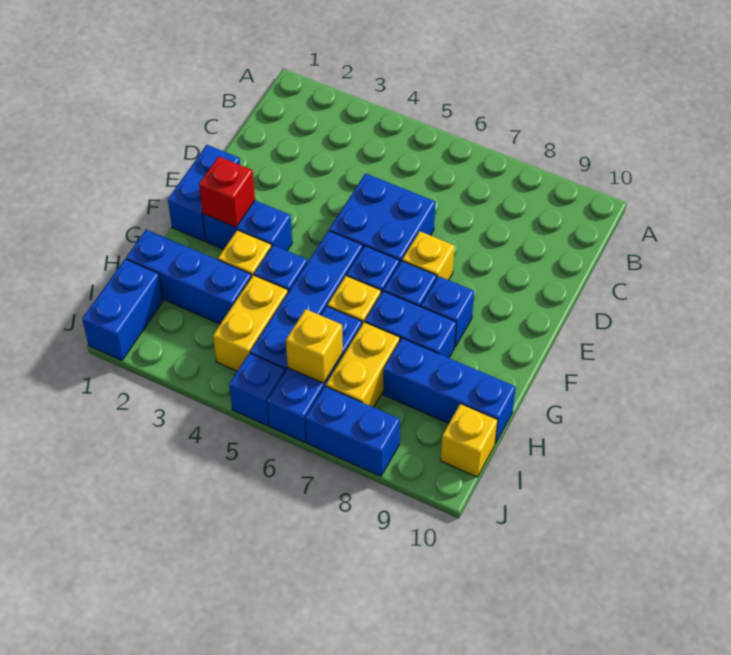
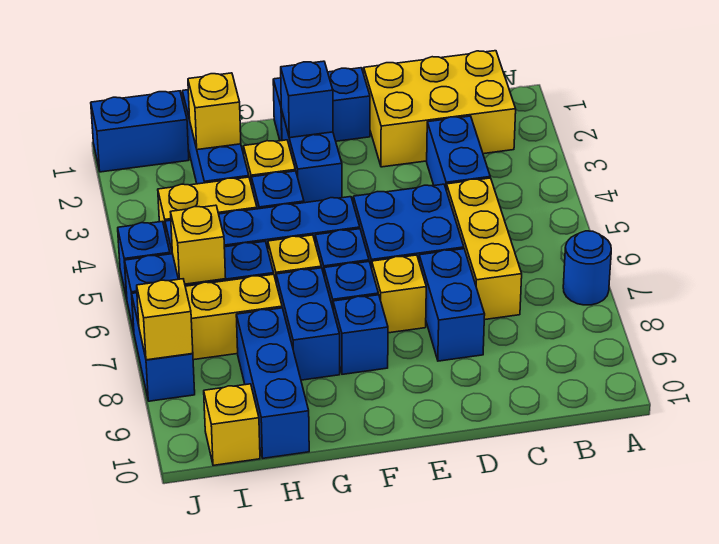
none -> blue 1x1 round brick [563,231,611,305]
none -> yellow 2x3 brick [364,51,516,167]
none -> blue 1x2 brick [427,116,490,190]
none -> yellow 1x3 brick [446,178,522,320]
none -> blue 1x2 brick [419,249,485,361]
red 1x1 brick [199,156,255,227] -> blue 1x1 brick [281,61,333,138]
none -> yellow 1x1 brick [188,73,241,150]
none -> yellow 1x1 brick [137,279,193,360]

